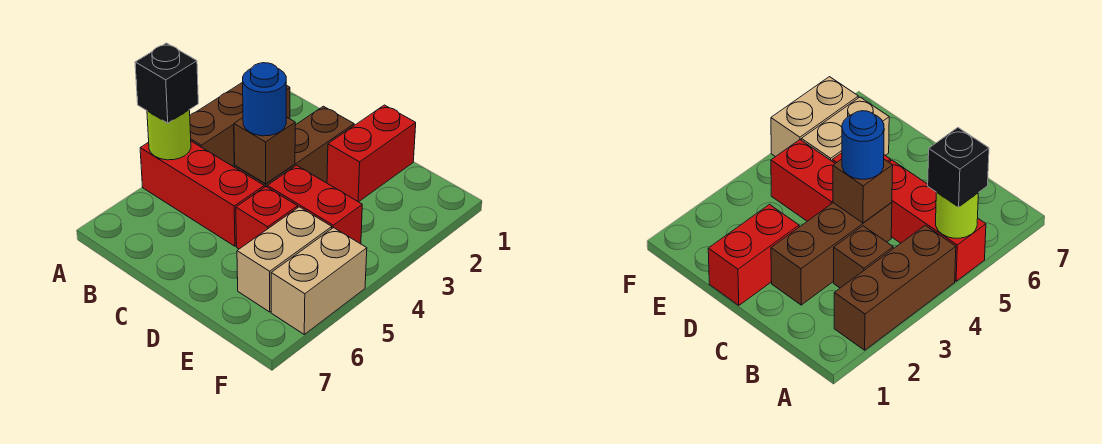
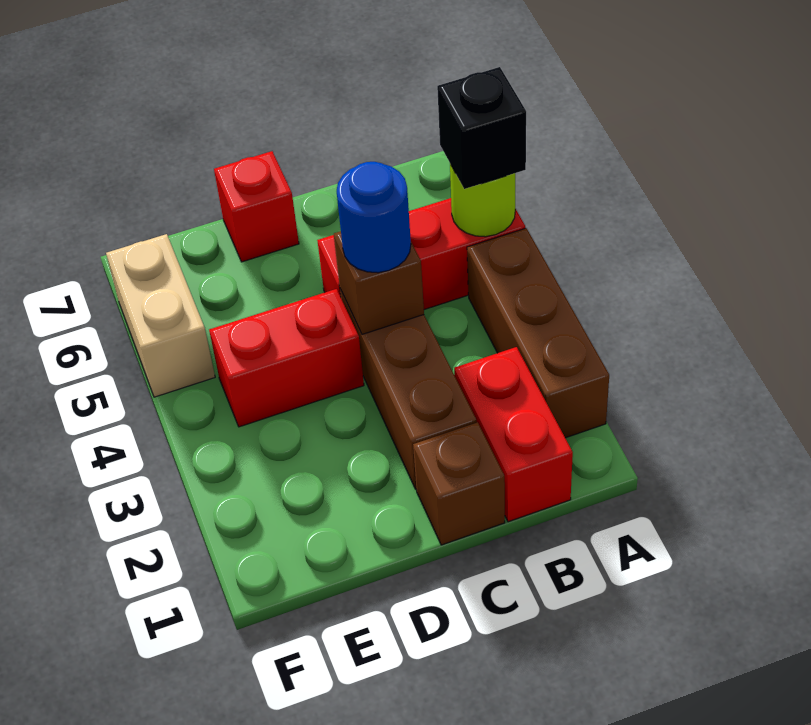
brown 1x1 brick [834,226,893,288] -> brown 1x1 brick moved to [413,422,505,545]
red 1x2 brick [327,105,416,202] -> red 1x2 brick moved to [454,347,573,522]
red 1x1 brick [236,187,298,249] -> red 1x1 brick moved to [214,151,299,262]
tan 1x2 brick [237,207,332,312] -> none

